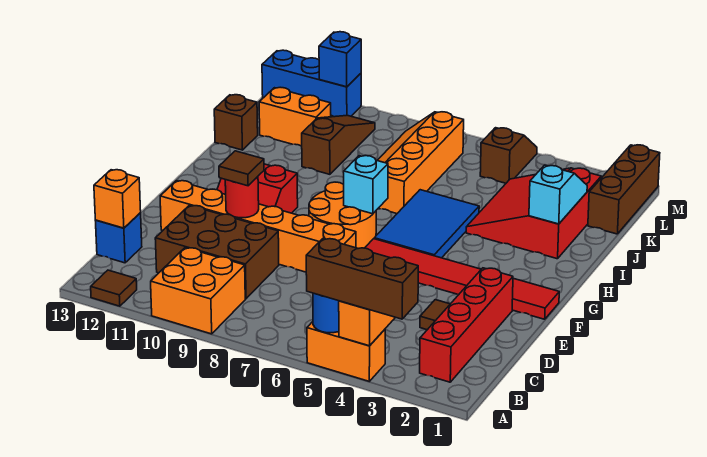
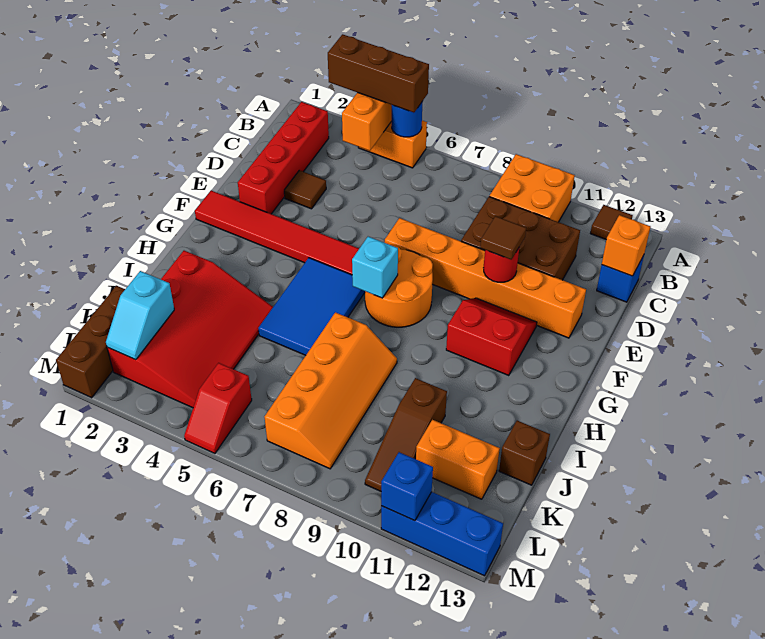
red 3x3 slope [466,168,601,259] -> red 3x4 slope [107,251,273,408]
cyan 1x2 slope [529,165,587,224] -> cyan 1x2 slope moved to [106,271,174,360]
brown 1x2 slope [480,128,537,183] -> red 1x2 slope [184,363,252,453]

